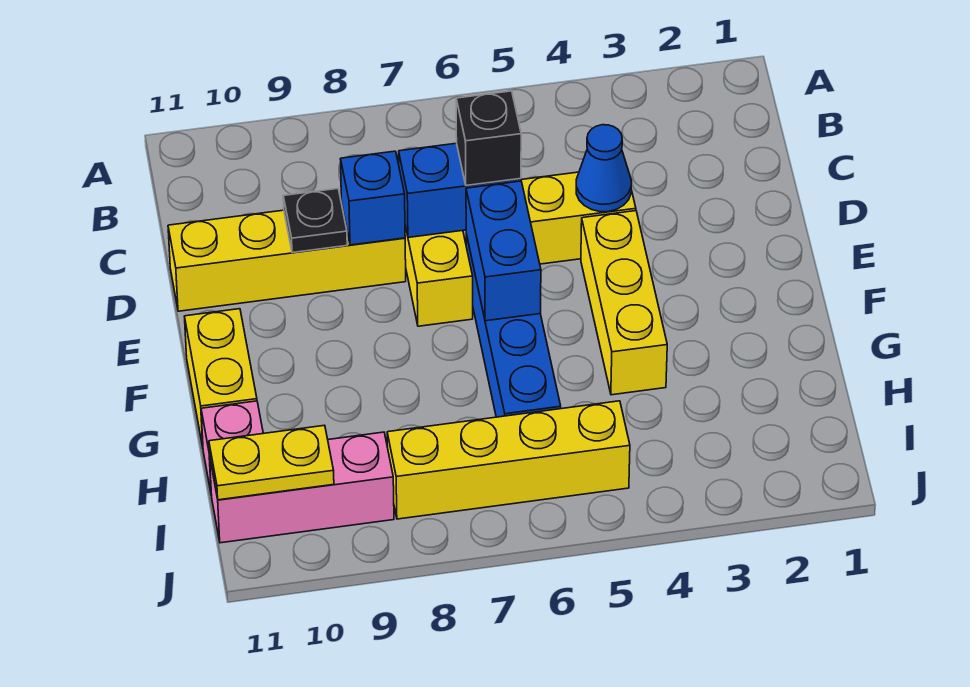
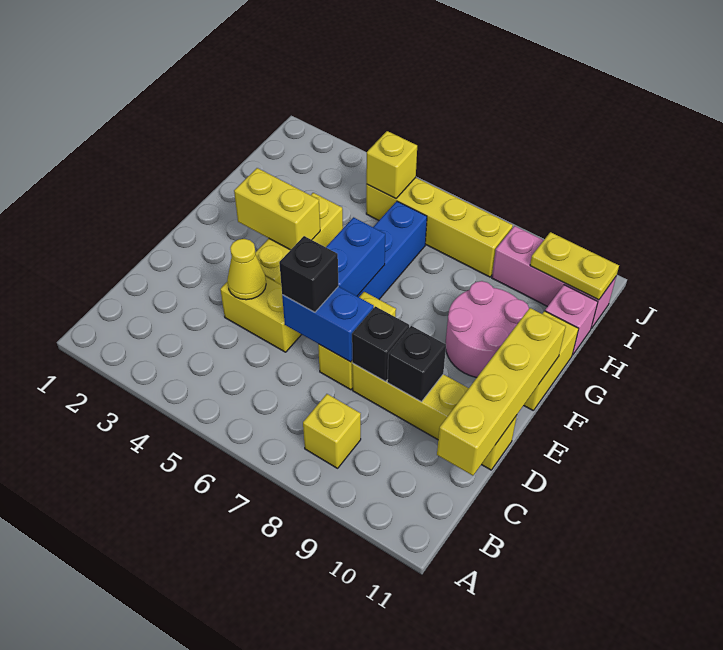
none -> yellow 1x1 brick [303,394,361,468]
none -> yellow 1x4 brick [437,308,566,476]
blue 1x1 cone [576,125,631,212] -> yellow 1x1 cone [227,239,266,300]
blue 1x1 brick [341,151,405,245] -> black 1x1 brick [352,306,409,382]
black 1x1 plate [283,189,347,253] -> black 1x1 brick [387,326,446,402]
none -> yellow 1x2 brick [234,168,320,250]
none -> pink 2x2 round brick [446,281,529,377]
none -> yellow 1x1 brick [366,131,417,199]

